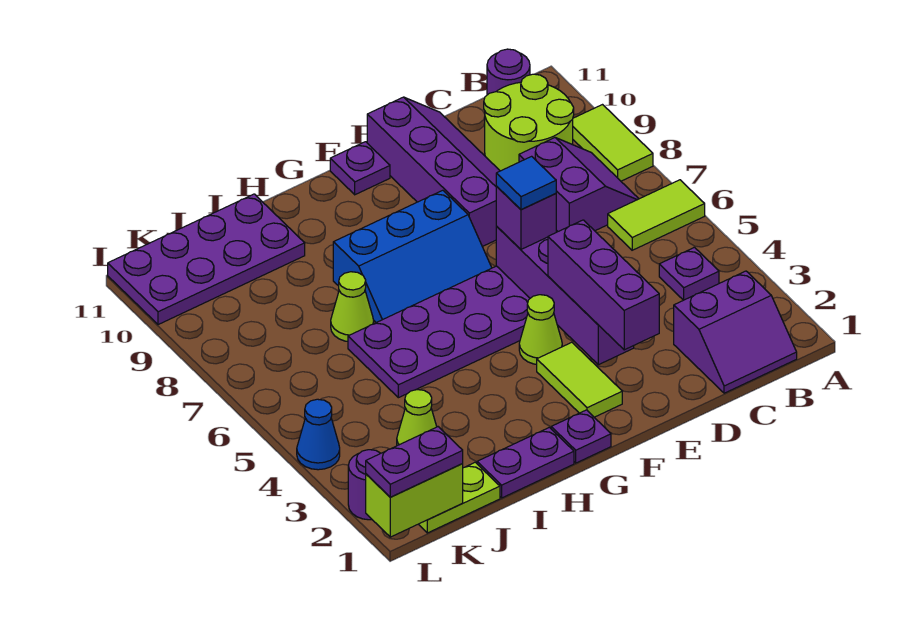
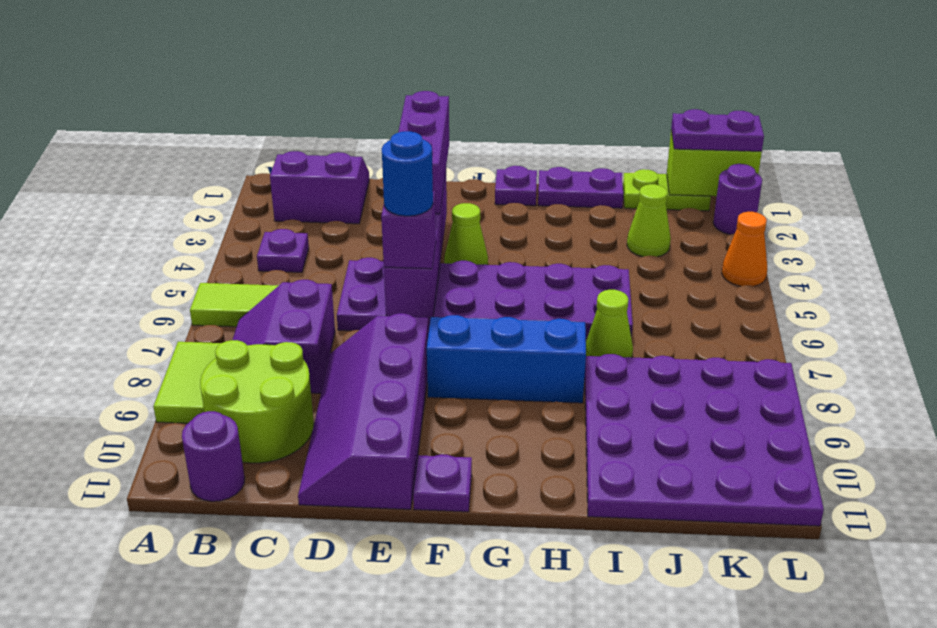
blue 1x1 tile [496,156,556,209] -> blue 1x1 round brick [382,131,433,216]
lime 1x2 tile [537,342,622,417] -> none
purple 2x4 plate [108,194,305,325] -> purple 4x4 plate [585,354,824,526]
blue 1x1 cone [297,399,340,470] -> orange 1x1 cone [722,212,767,286]

